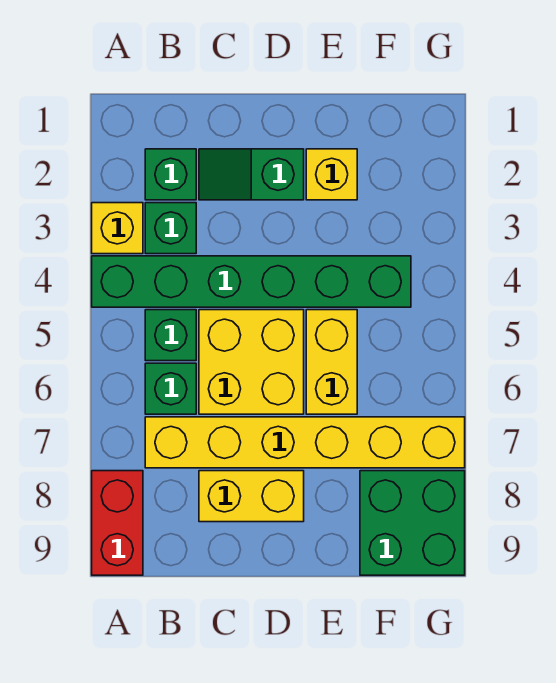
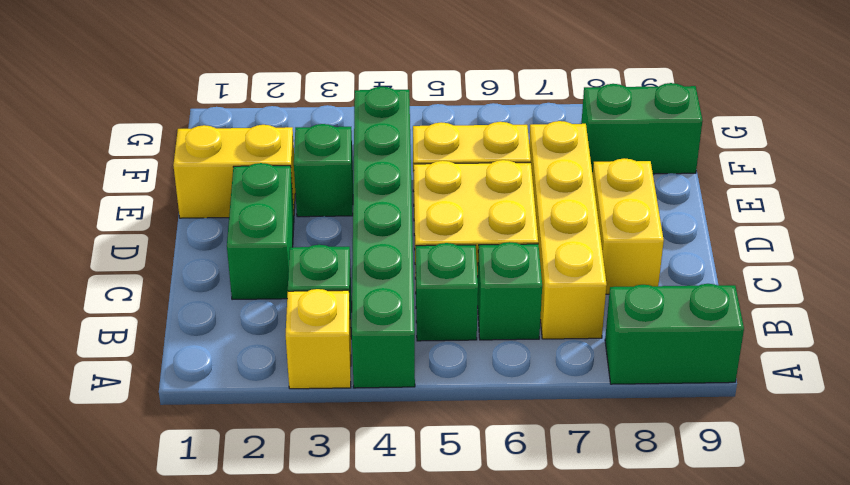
red 1x2 brick [92,471,143,575] -> green 1x2 brick [605,284,744,384]
green 1x1 brick [145,149,196,200] -> green 1x1 brick moved to [294,124,353,217]
yellow 1x6 brick [145,417,465,468] -> yellow 1x4 brick [529,121,607,339]
green 1x2 slope [199,149,304,200] -> green 1x2 brick [227,163,294,300]
yellow 1x1 brick [306,149,357,200] -> yellow 1x2 brick [173,125,295,218]
green 2x2 brick [360,471,465,575] -> green 1x2 brick [581,83,703,174]

